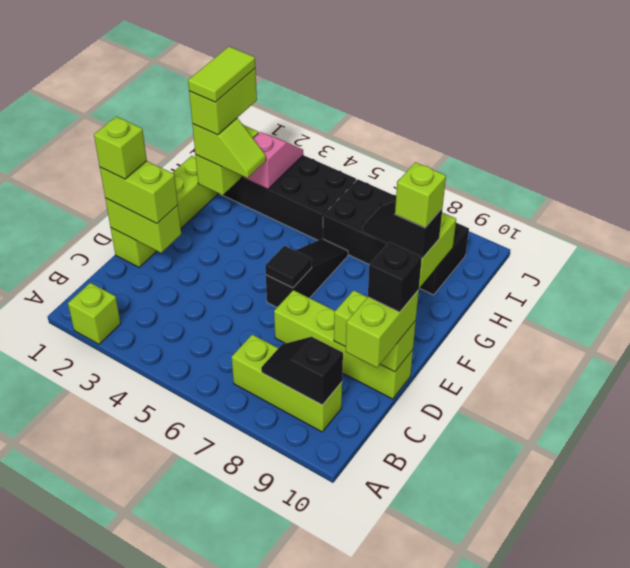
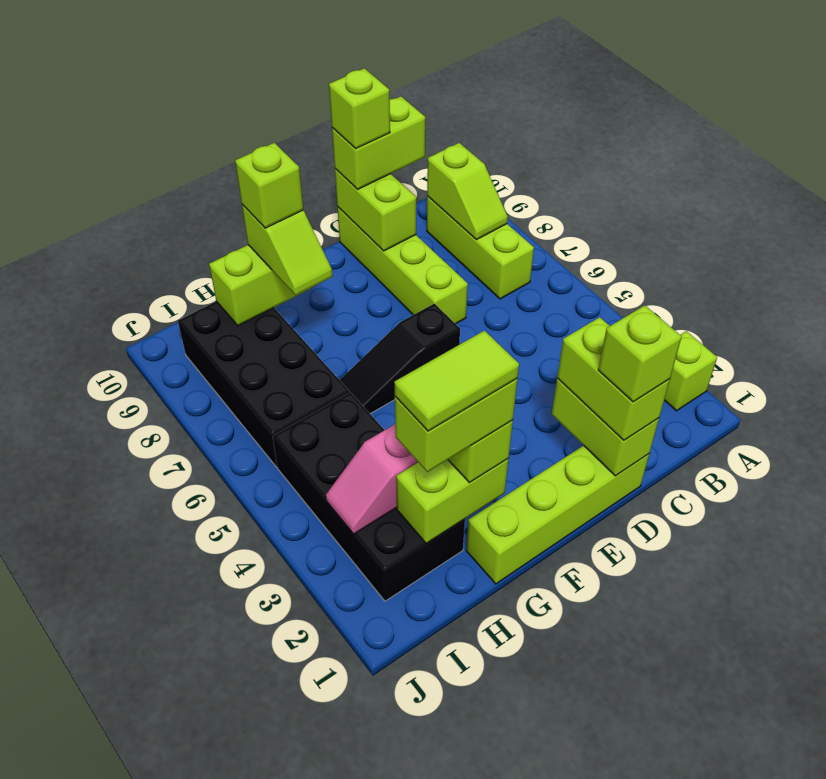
black 1x2 slope [261,337,343,405] -> lime 1x2 slope [427,143,508,240]
black 1x1 brick [368,242,422,312] -> lime 1x1 brick [329,68,390,149]
black 1x1 tile [265,246,312,288] -> none
black 1x2 slope [363,201,442,258] -> lime 1x2 slope [242,204,333,295]

